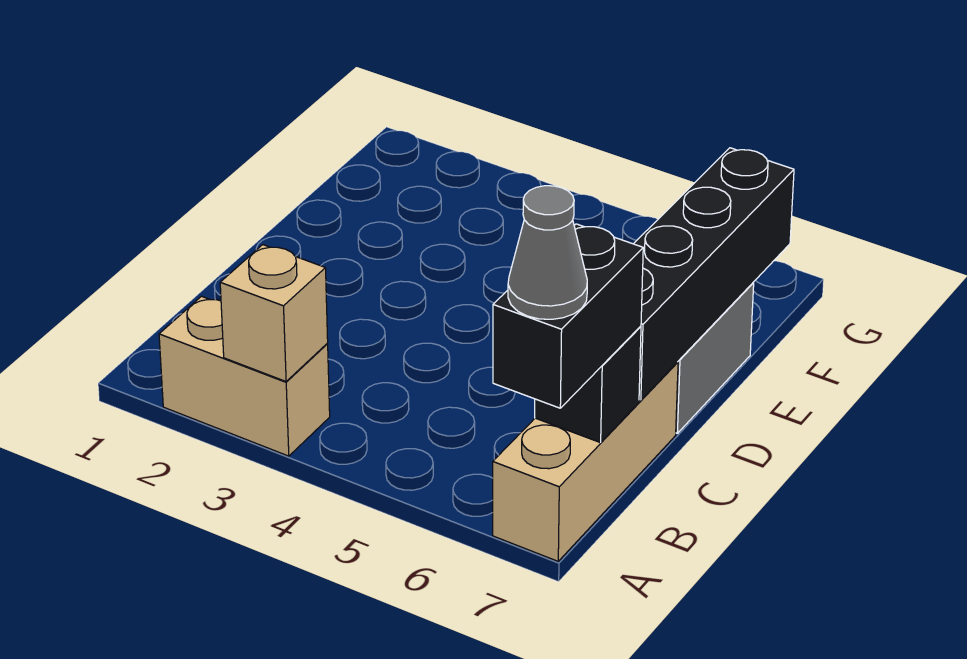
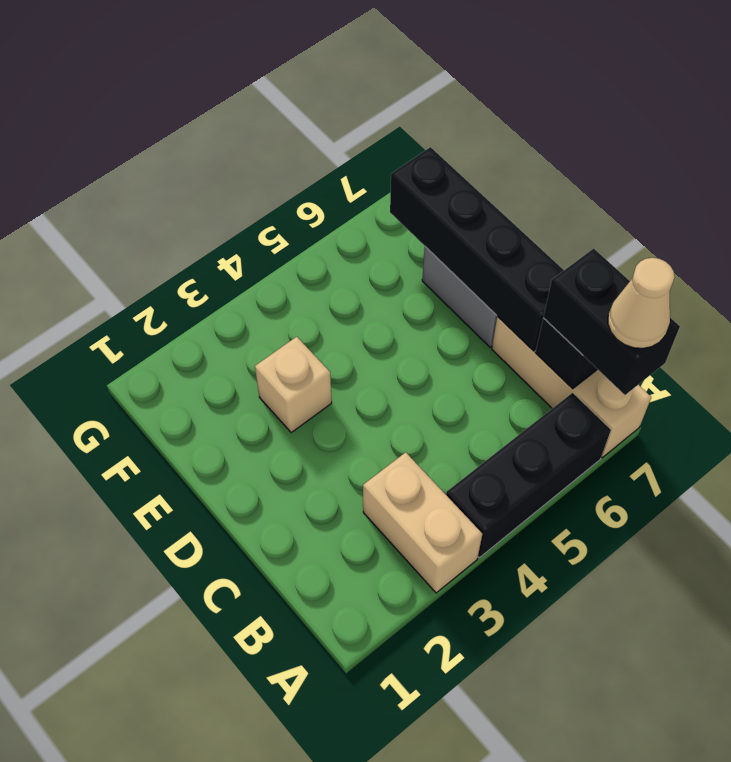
tan 1x2 brick [159,296,330,456] -> tan 1x2 brick turned to [363,452,482,593]
tan 1x1 brick [220,245,328,381] -> tan 1x1 brick moved to [255,337,332,432]
none -> black 1x3 brick [446,393,611,558]
grey 1x1 cone [508,186,587,319] -> tan 1x1 cone [608,258,674,348]

